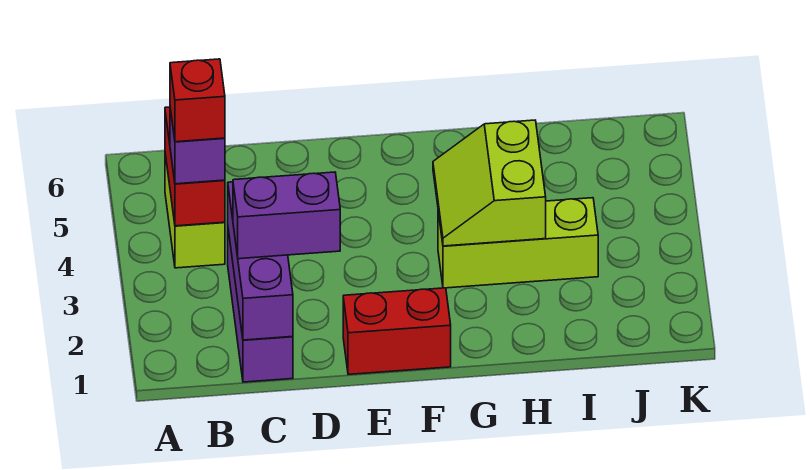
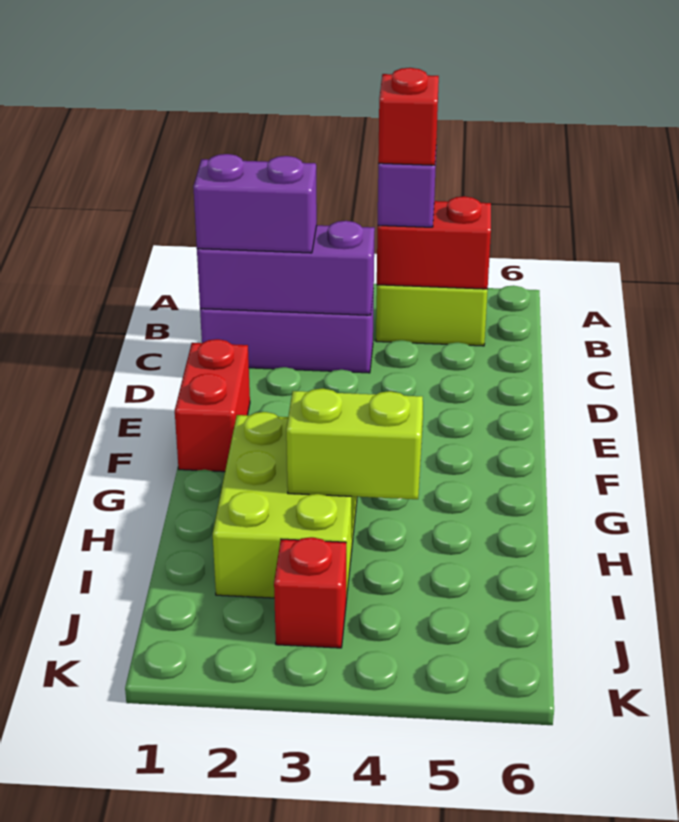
purple 1x2 brick [233,172,340,259] -> purple 1x2 brick turned to [193,154,317,253]
lime 1x3 brick [438,198,598,288] -> lime 2x3 brick [213,412,357,600]
none -> red 1x1 brick [274,537,346,648]

